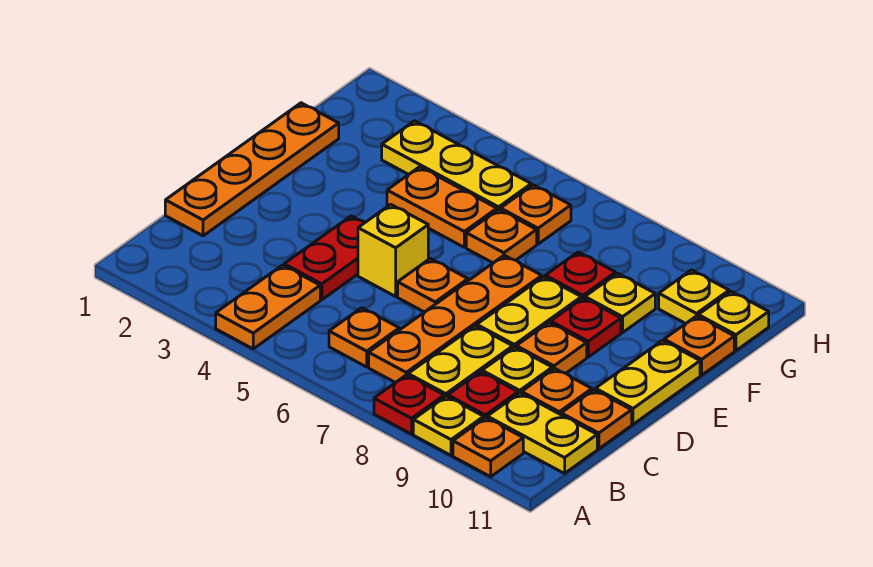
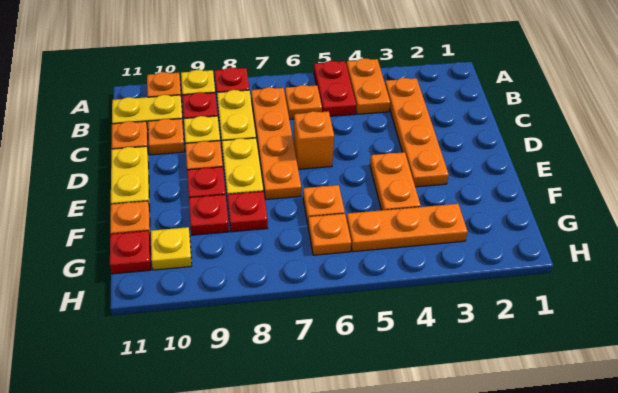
orange 1x4 plate [165,103,339,236] -> orange 1x4 plate moved to [385,78,449,187]
red 1x2 plate [284,216,365,300] -> red 1x2 plate moved to [314,61,356,116]
yellow 1x1 brick [358,204,428,296] -> none
orange 1x1 plate [398,259,468,312] -> orange 1x1 brick [294,111,334,169]
orange 1x2 plate [387,167,497,247] -> orange 1x2 plate turned to [370,152,421,210]
yellow 1x1 plate [585,273,655,333] -> red 1x1 plate [189,195,229,235]
yellow 1x3 plate [382,121,531,210] -> orange 1x3 plate [346,204,468,252]
yellow 1x1 plate [698,291,769,350] -> red 1x1 plate [110,231,151,274]

